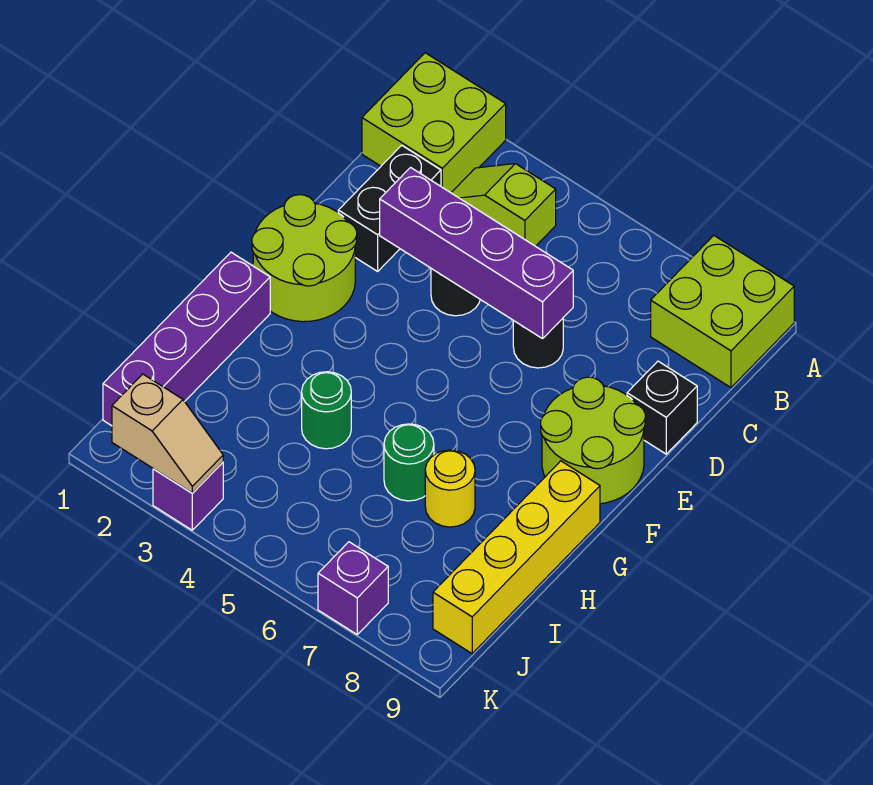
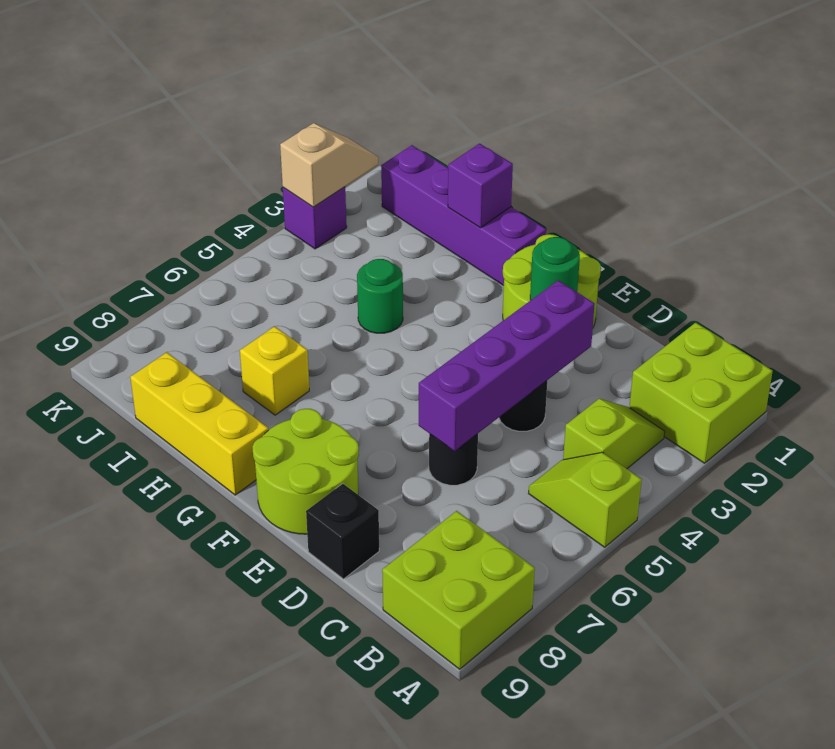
none -> lime 1x2 slope [529,452,642,547]
black 1x2 brick [338,145,441,271] -> none
yellow 1x4 brick [433,461,600,654] -> yellow 1x3 brick [130,352,268,495]
green 1x1 round brick [384,424,434,501] -> green 1x1 round brick moved to [530,237,580,300]
yellow 1x1 round brick [425,450,475,527] -> yellow 1x1 brick [240,326,309,415]
tan 1x2 slope [112,374,223,493] -> tan 1x2 slope turned to [280,123,378,207]
purple 1x1 brick [318,542,388,634] -> purple 1x1 brick moved to [448,144,513,228]

